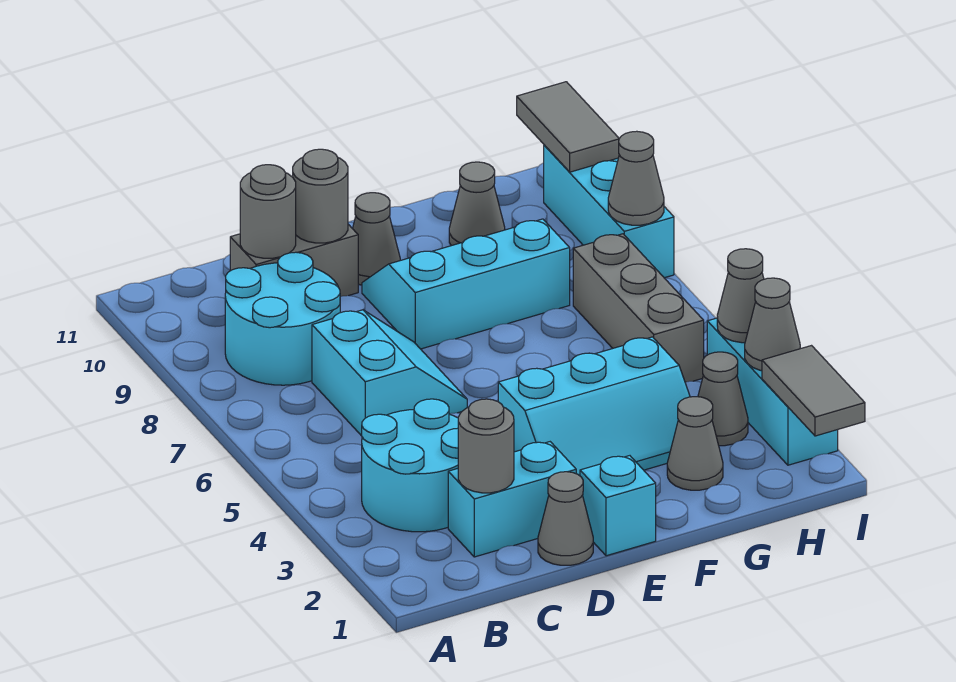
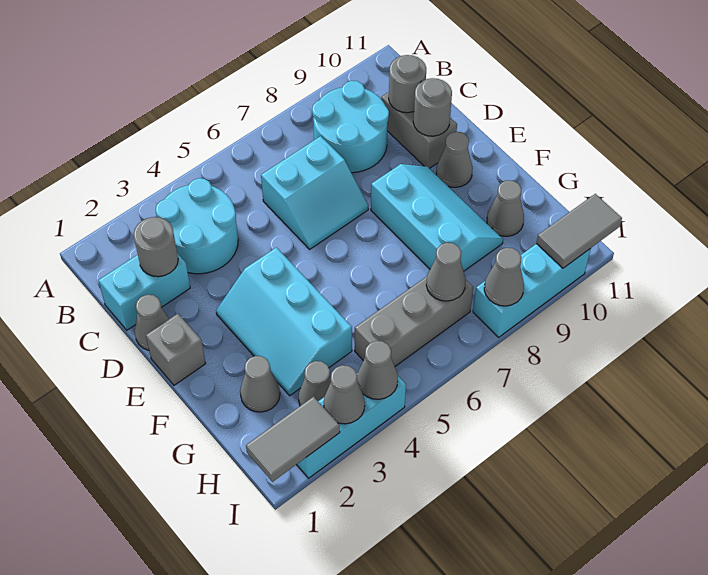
cyan 1x2 brick [448,442,576,557] -> cyan 1x2 brick turned to [99,253,190,330]
cyan 1x1 brick [580,456,656,556] -> grey 1x1 brick [146,314,206,385]
none -> grey 1x1 cone [426,243,466,301]

